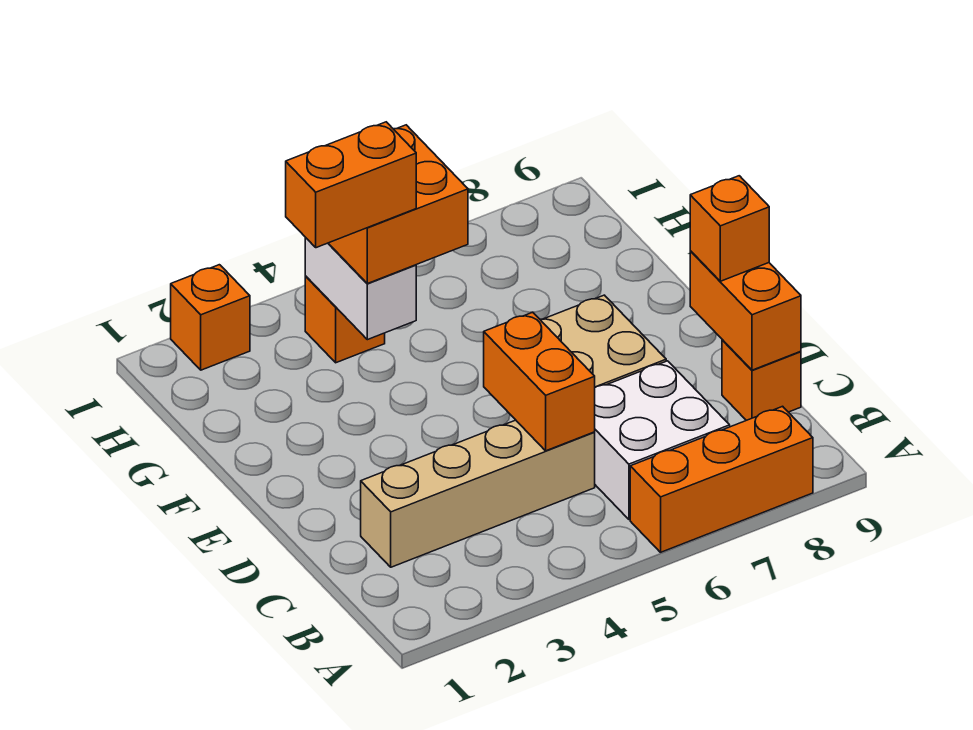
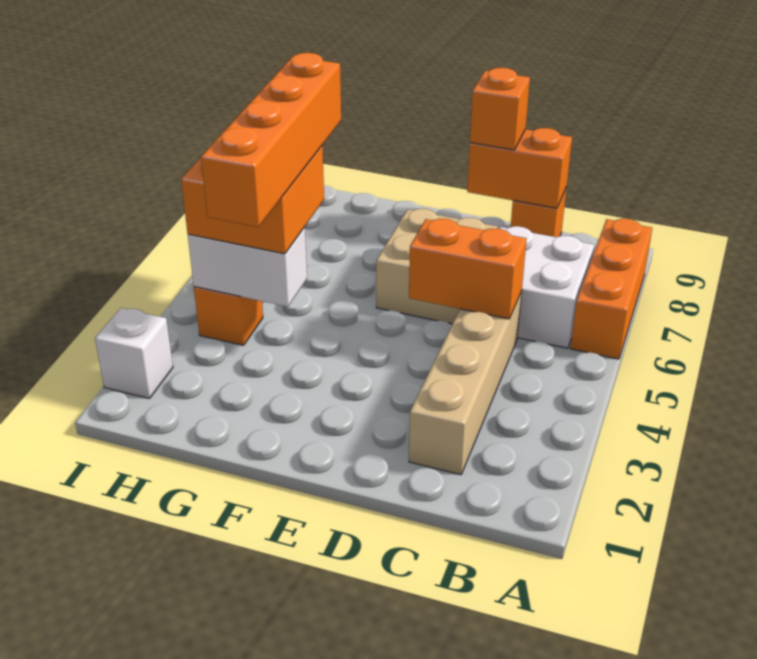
orange 1x2 brick [286,122,416,248] -> orange 1x4 brick [201,53,341,227]
orange 1x1 brick [171,265,250,370] -> white 1x1 brick [95,308,173,398]

